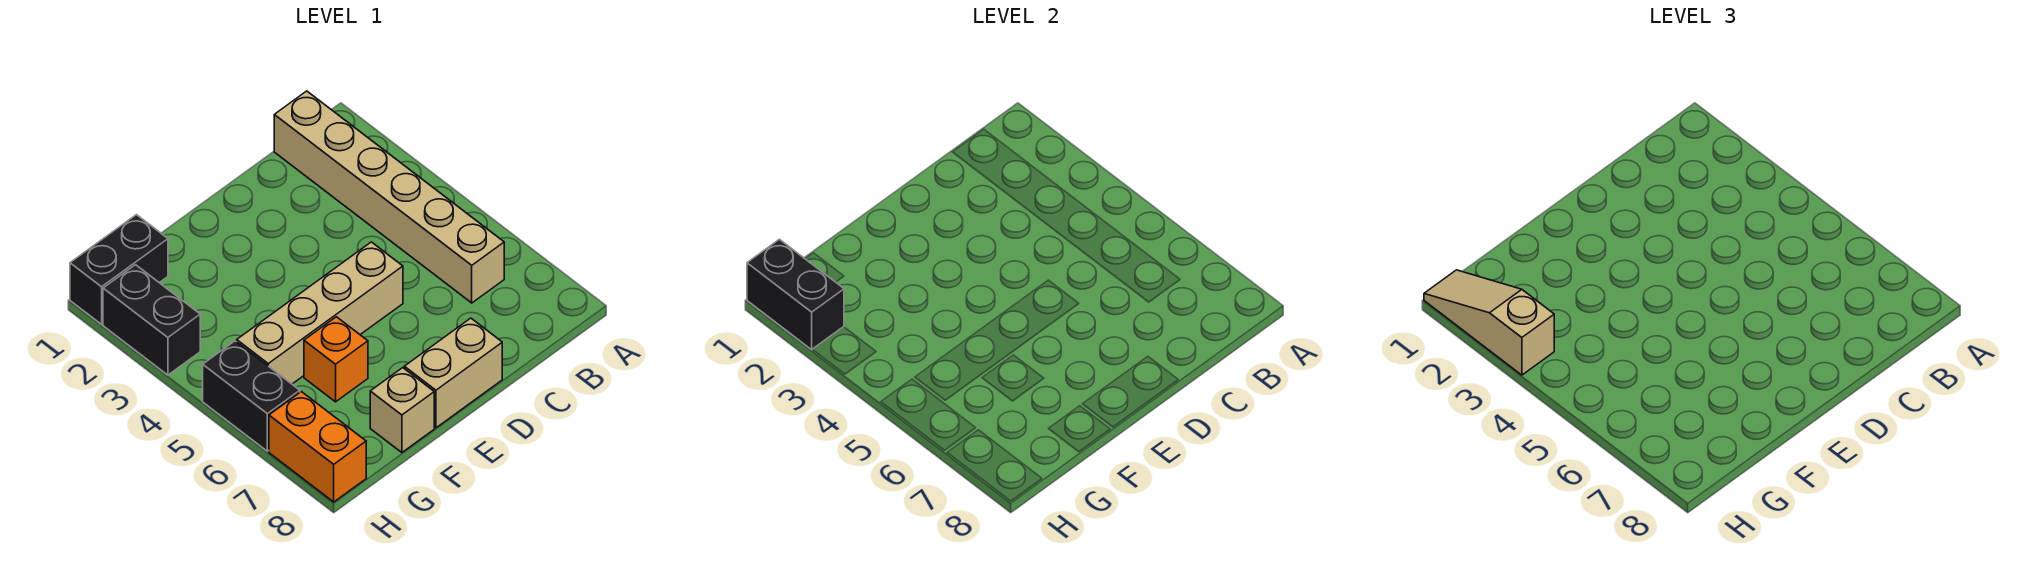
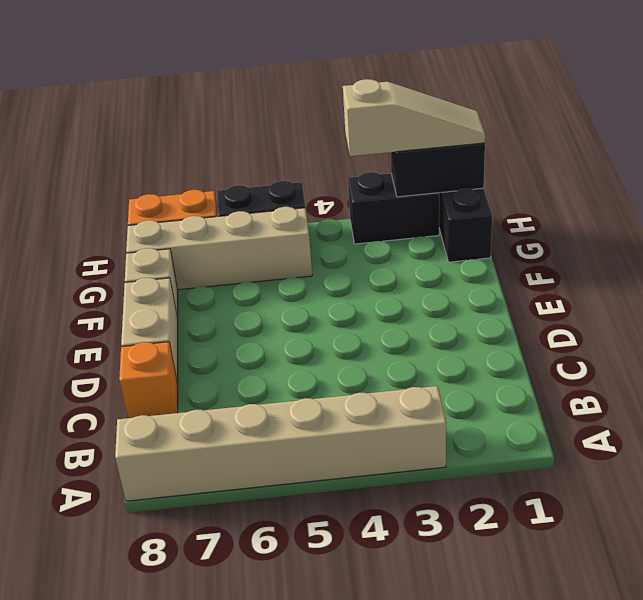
tan 1x6 brick [274,91,504,303] -> tan 1x6 brick moved to [115,386,446,501]
tan 1x4 brick [237,242,403,384] -> tan 1x4 brick turned to [126,207,312,290]
orange 1x1 brick [304,317,368,402] -> orange 1x1 brick moved to [119,342,178,418]

